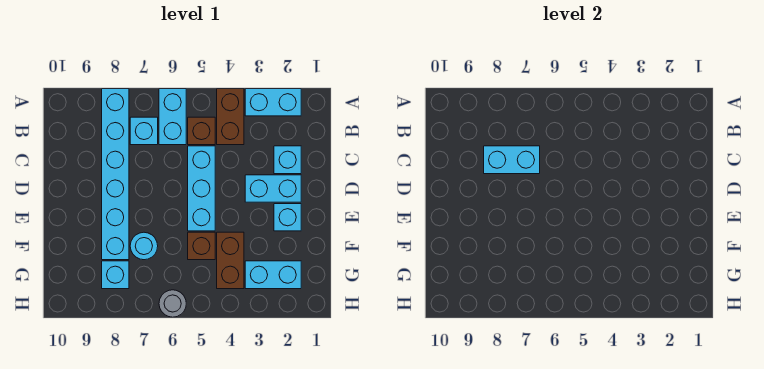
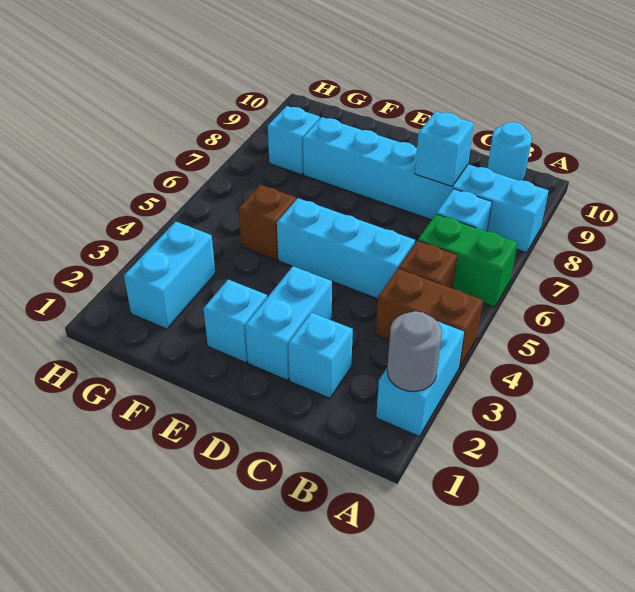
cyan 1x2 brick [159,89,186,145] -> green 1x2 brick [418,214,518,307]
cyan 1x2 brick [484,146,540,174] -> cyan 1x1 brick [415,111,474,186]
brown 1x2 brick [217,232,244,289] -> none
cyan 1x1 round brick [130,232,158,260] -> cyan 1x1 round brick moved to [488,122,532,181]
grey 1x1 round brick [159,290,186,317] -> grey 1x1 round brick moved to [387,311,442,391]

